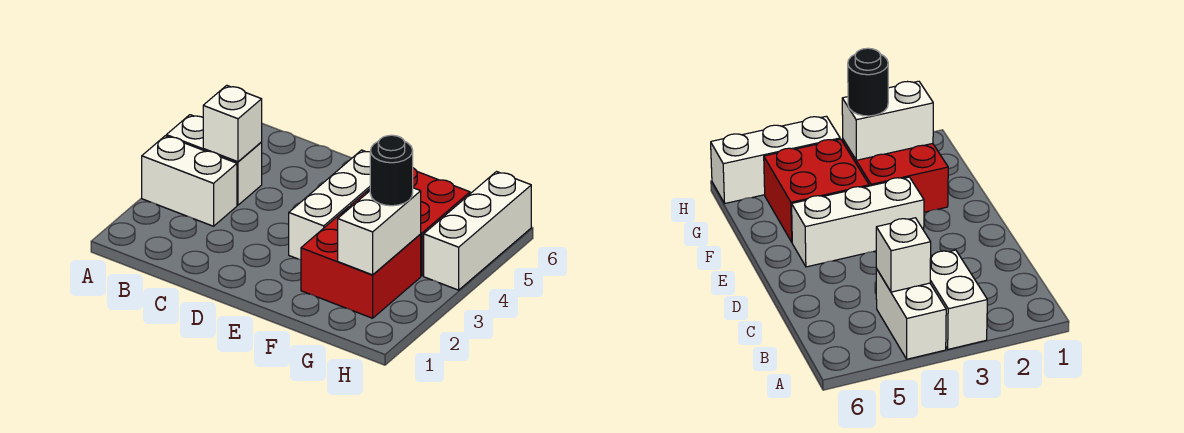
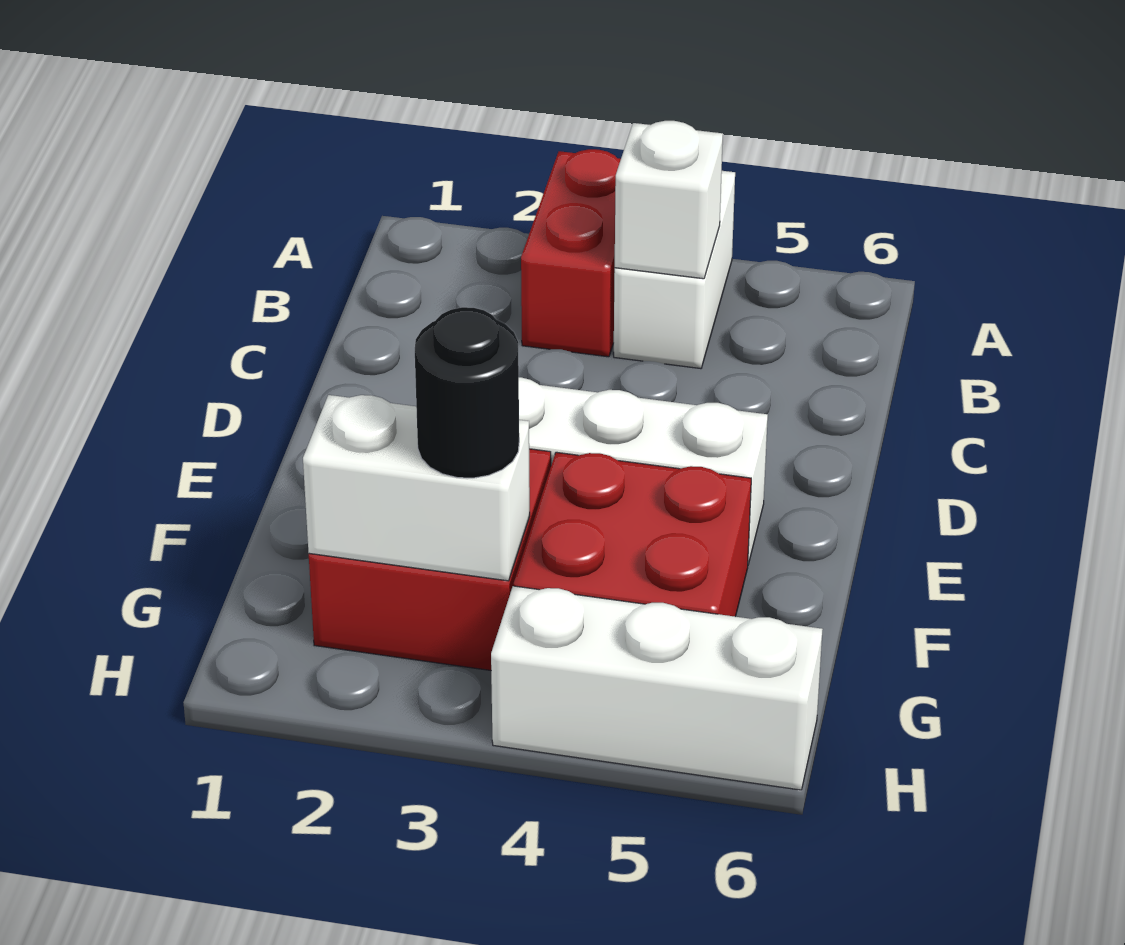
white 1x2 brick [142,136,237,226] -> red 1x2 brick [521,149,621,357]

